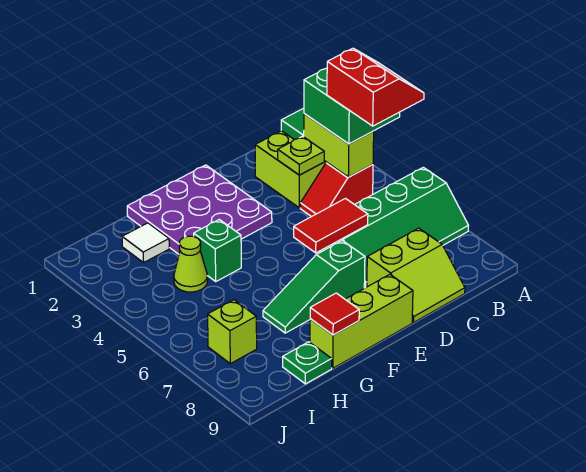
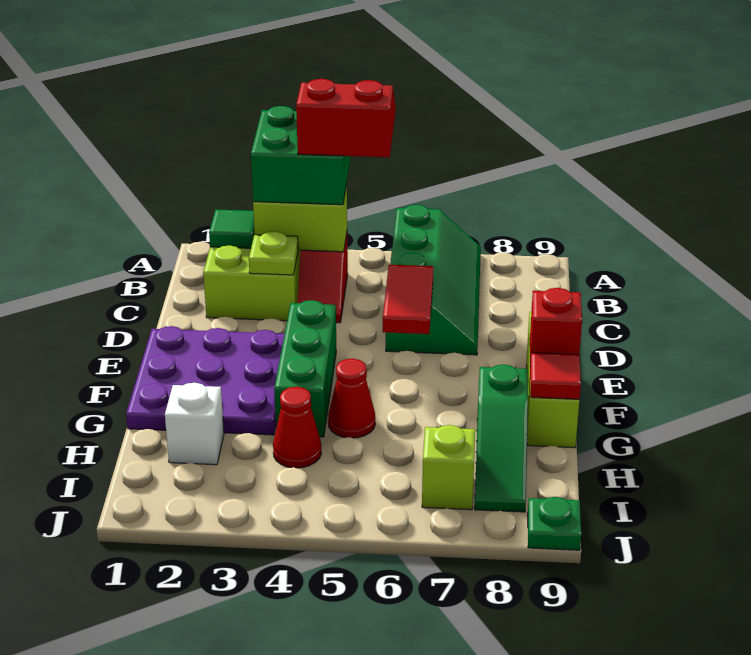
lime 2x2 slope [367,228,465,323] -> none
green 1x3 slope [263,240,365,333] -> green 1x3 slope moved to [475,365,528,512]
none -> red 1x1 brick [530,288,582,361]
green 1x1 brick [194,220,241,281] -> green 1x3 brick [274,300,336,437]
none -> red 1x1 cone [328,359,375,438]
white 1x1 tile [122,223,169,263] -> white 1x1 brick [165,383,224,465]
lime 1x1 cone [174,236,208,292] -> red 1x1 cone [273,387,321,468]
green 1x1 plate [283,342,332,384] -> green 1x1 plate moved to [528,497,581,550]

